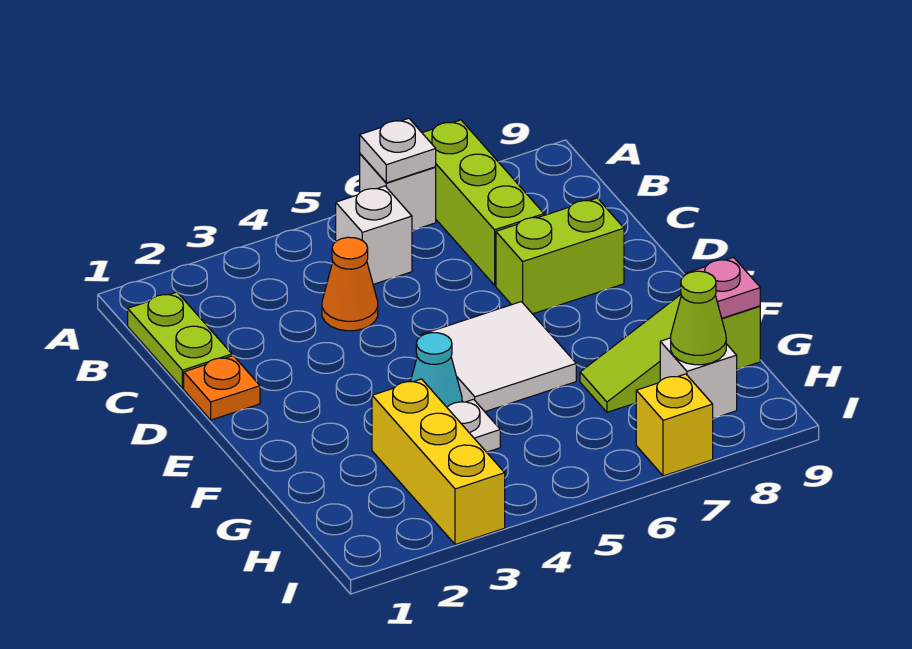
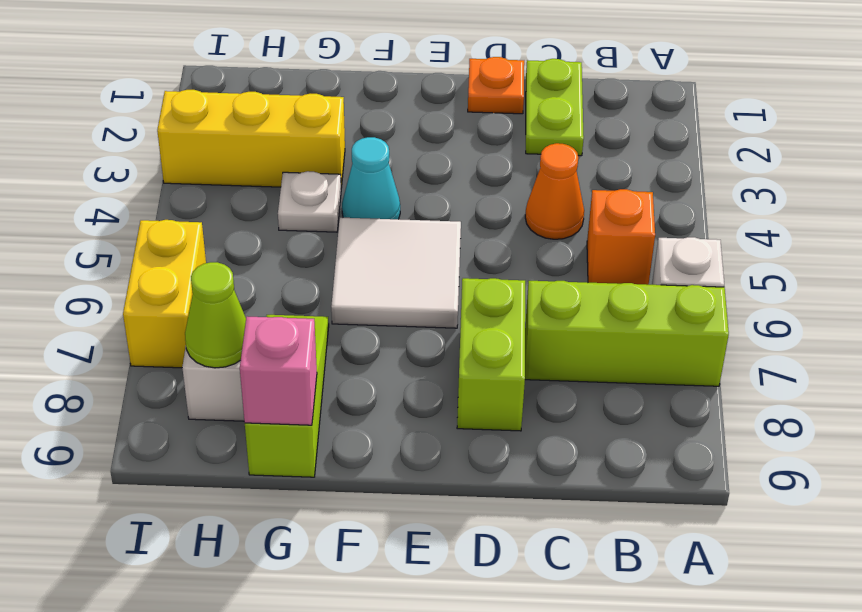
white 1x1 plate [360,118,436,183] -> none
lime 1x2 plate [128,292,232,388] -> lime 1x2 plate turned to [526,59,584,156]
white 1x1 brick [336,186,412,284] -> orange 1x1 brick [587,189,655,285]
pink 1x1 plate [684,257,760,318] -> pink 1x1 brick [240,316,317,425]
yellow 1x1 brick [636,374,713,476] -> yellow 1x2 brick [123,220,206,368]

